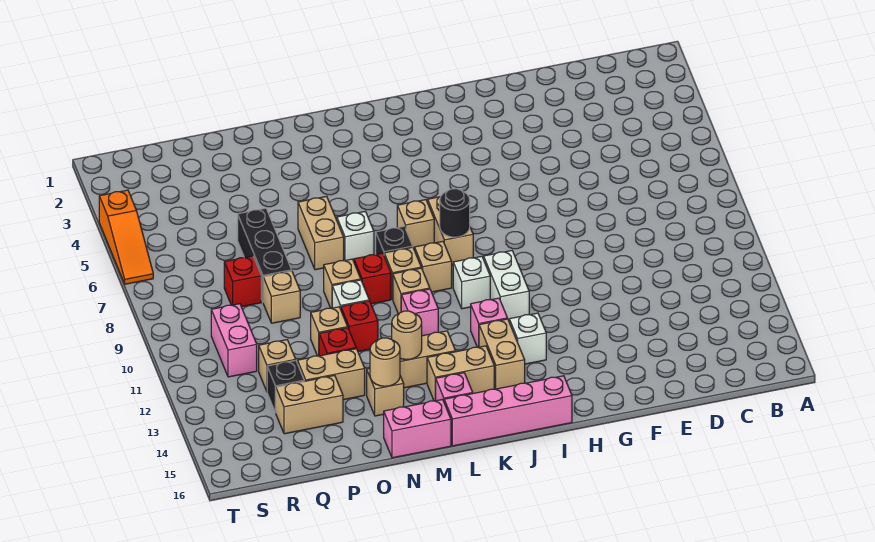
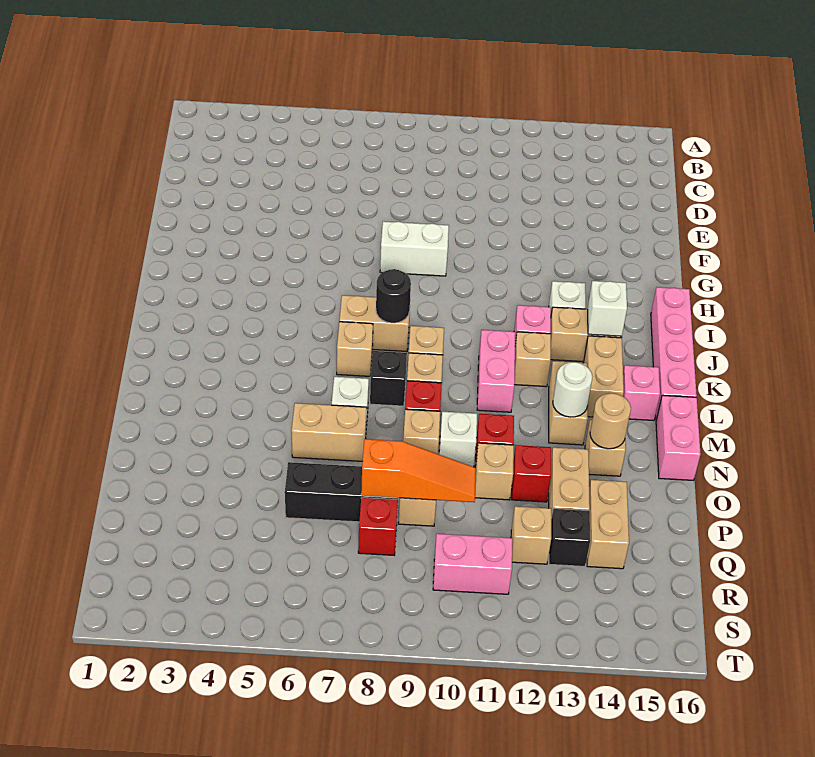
white 1x2 brick [484,251,529,320] -> white 1x2 brick moved to [380,221,449,276]
white 1x1 brick [453,256,490,309] -> white 1x1 brick moved to [588,281,627,336]
tan 1x1 brick [393,268,430,314] -> tan 1x1 brick moved to [515,332,551,387]
pink 1x1 brick [401,289,438,336] -> pink 1x2 brick [477,330,515,412]
tan 1x1 round brick [392,311,422,360] -> white 1x1 round brick [553,362,592,417]
orange 1x3 slope [99,190,153,284] -> orange 1x3 slope moved to [361,439,476,502]

